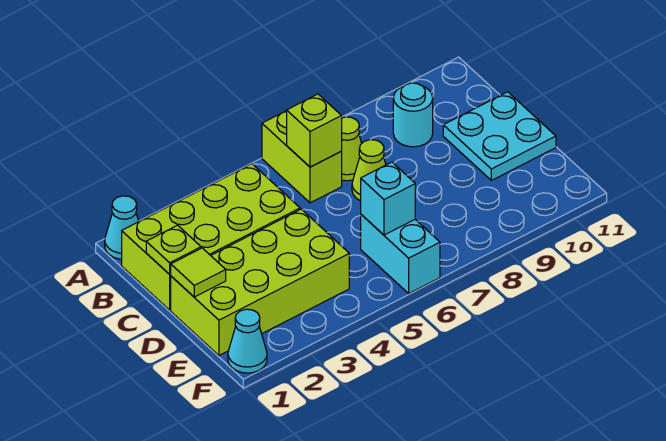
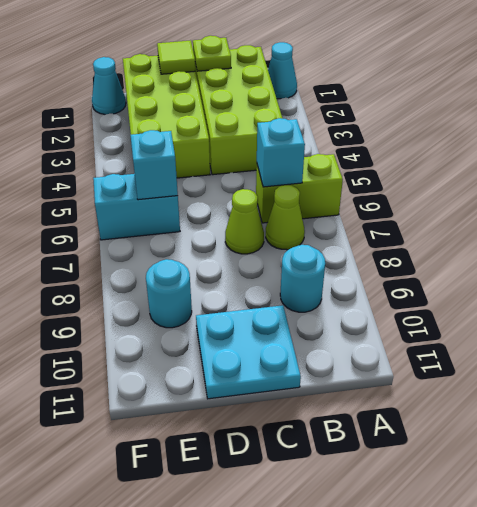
lime 1x1 brick [287,94,342,167] -> cyan 1x1 brick [257,118,305,187]
none -> cyan 1x1 round brick [146,259,192,328]

